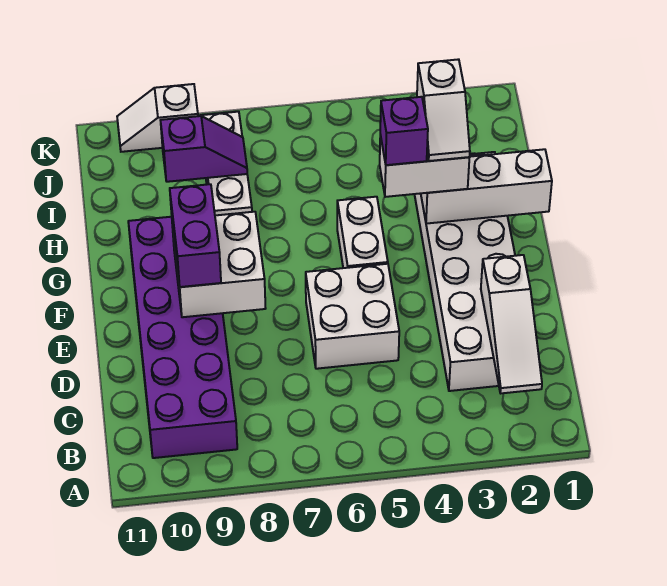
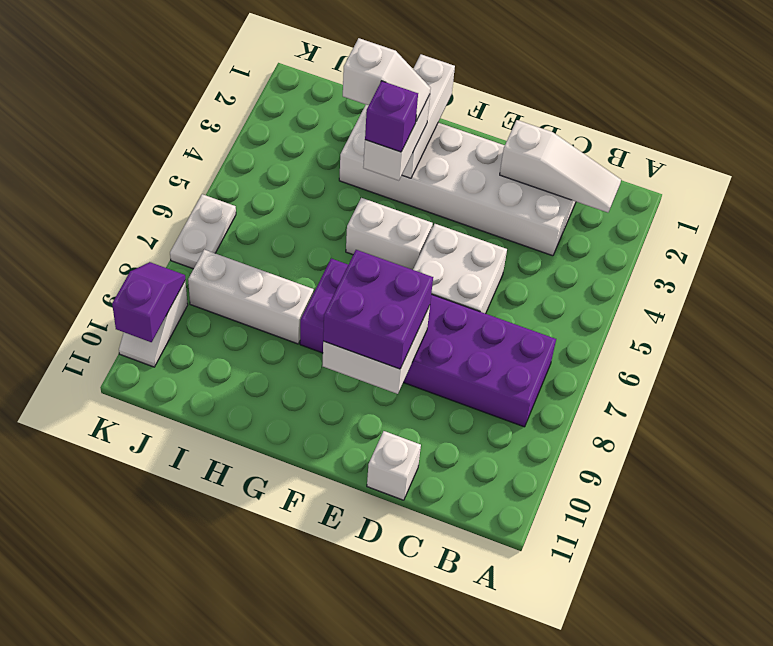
purple 2x6 brick [128,217,237,458] -> purple 2x6 brick moved to [300,259,556,427]
none -> white 1x1 brick [367,431,421,500]
purple 1x2 brick [170,184,221,287] -> purple 2x2 brick [323,250,433,369]
purple 1x2 slope [160,116,247,182] -> purple 1x2 slope moved to [112,262,185,342]
none -> white 1x2 plate [170,194,236,269]

